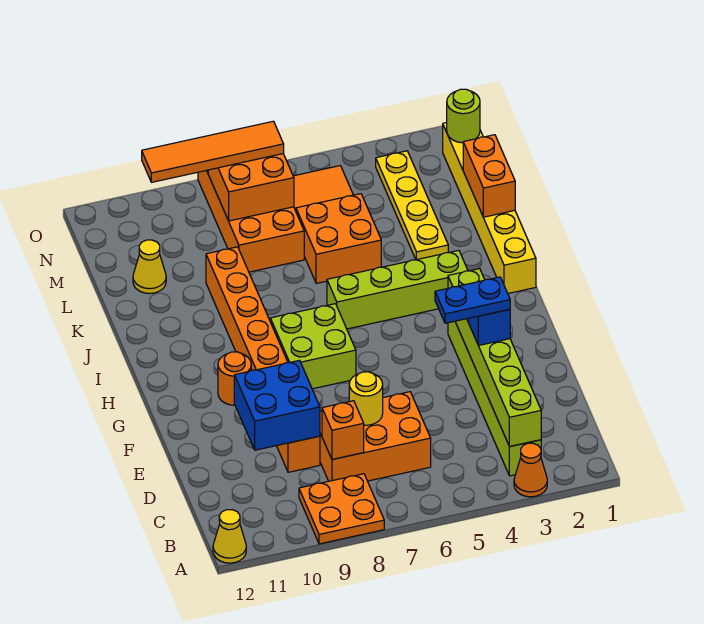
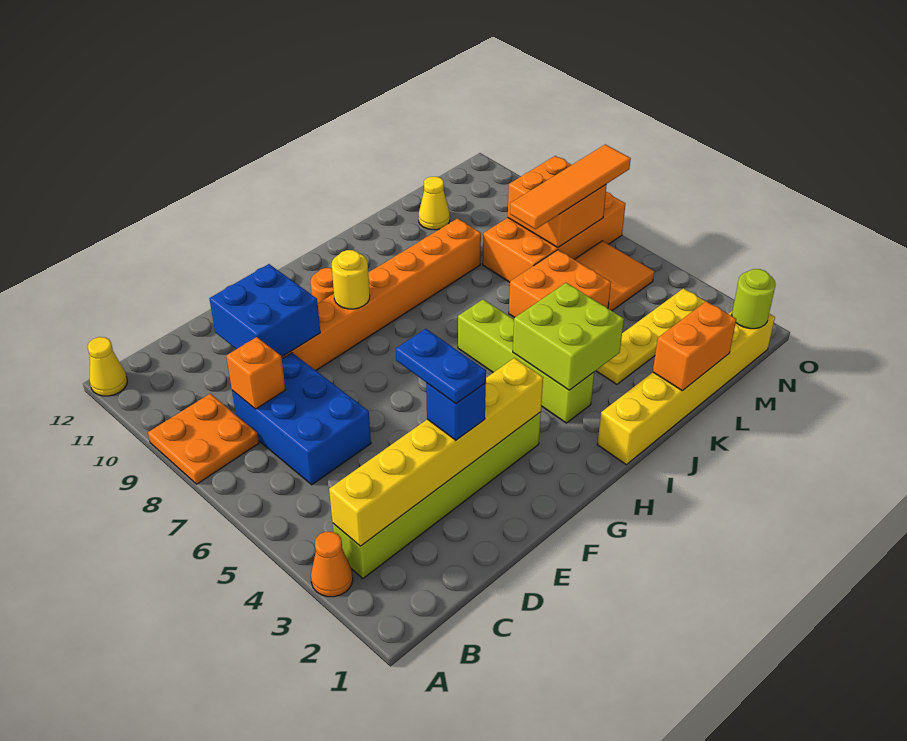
lime 1x6 brick [448,269,541,447] -> yellow 1x6 brick [329,358,543,546]
orange 2x3 brick [320,392,431,481] -> blue 2x3 brick [232,353,371,485]
yellow 1x1 round brick [349,372,383,425] -> yellow 1x1 round brick moved to [332,250,370,309]
lime 2x2 brick [270,304,356,389] -> lime 2x2 brick moved to [513,283,624,390]
orange 1x4 tile [142,121,284,182] -> orange 1x4 tile turned to [510,144,631,229]

